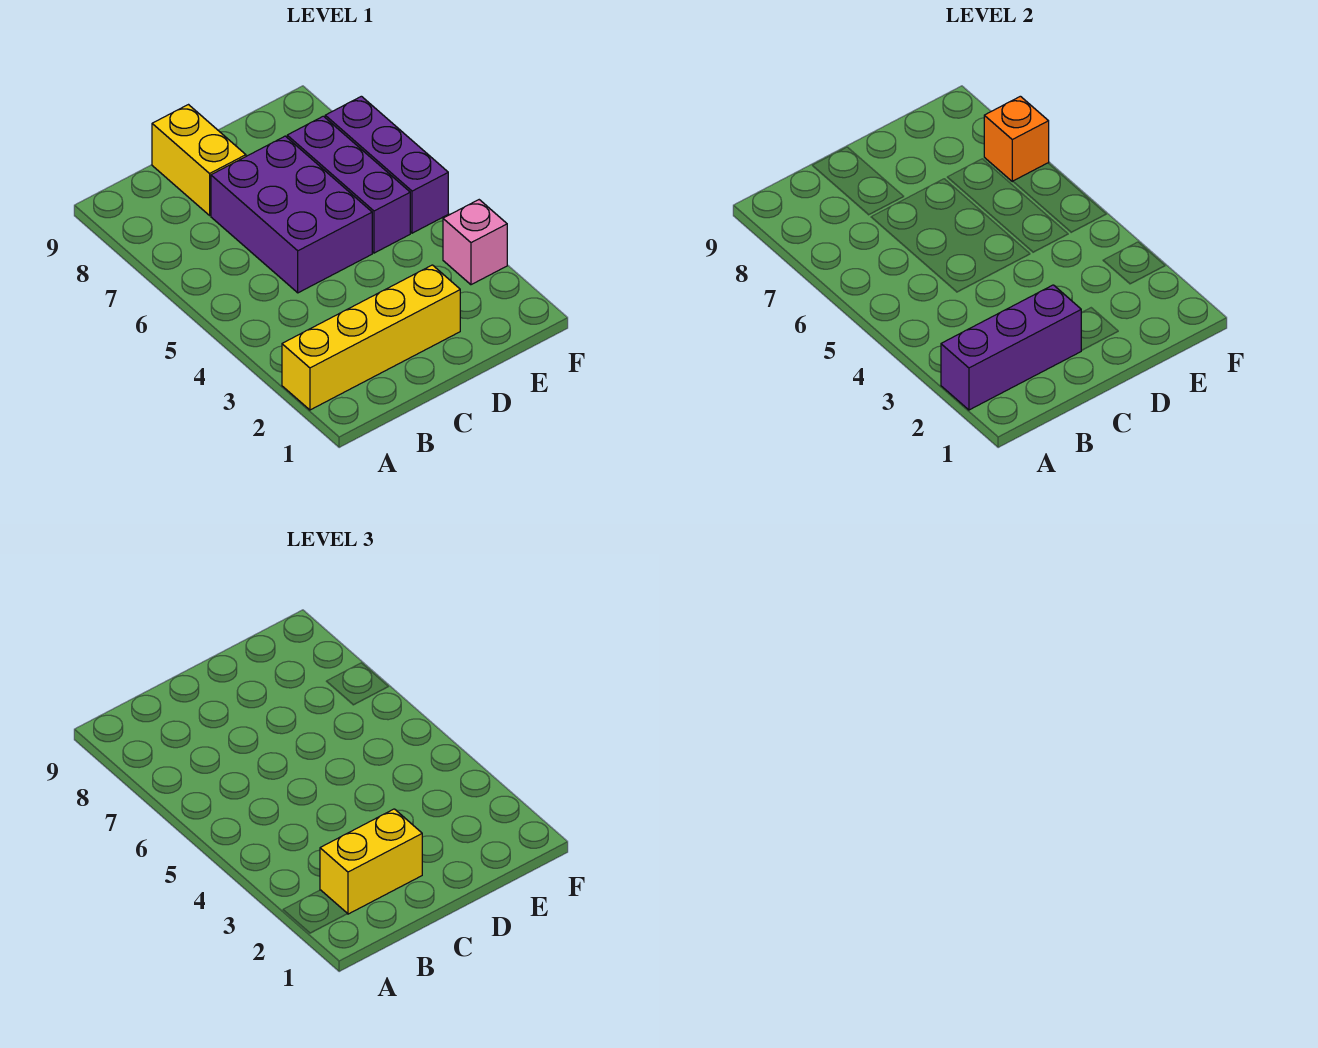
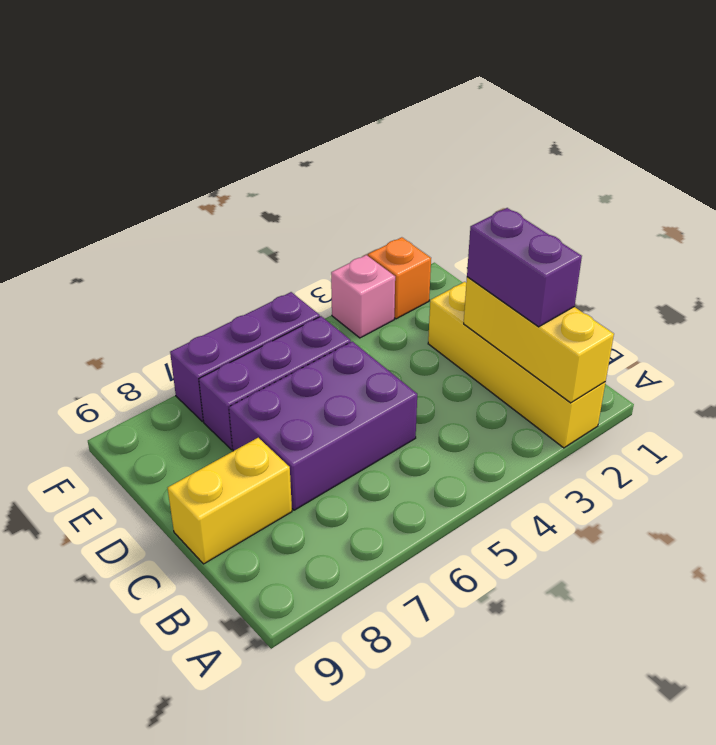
purple 1x3 brick [941,285,1082,410] -> yellow 1x3 brick [464,277,614,403]
yellow 1x2 brick [320,809,422,914] -> purple 1x2 brick [467,208,582,327]
orange 1x1 brick [984,96,1049,182] -> orange 1x1 brick moved to [368,237,431,319]

